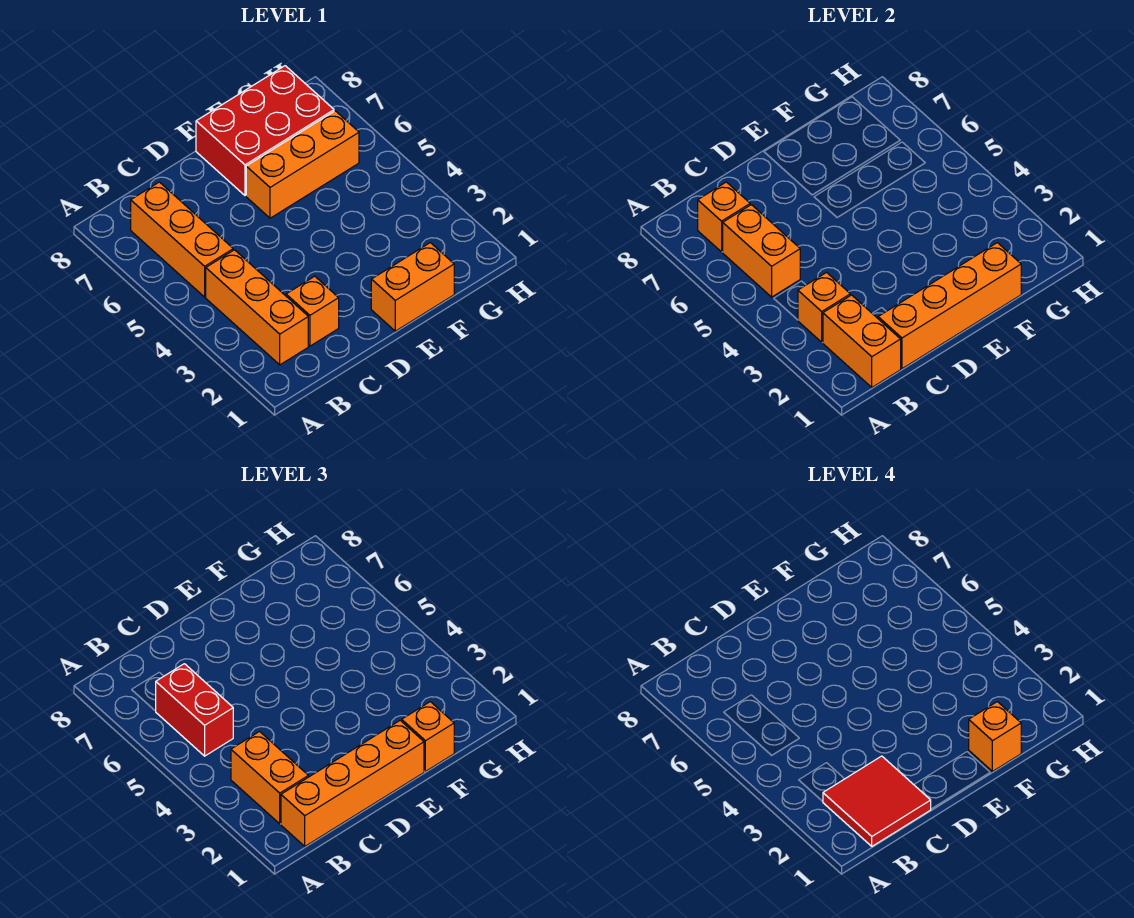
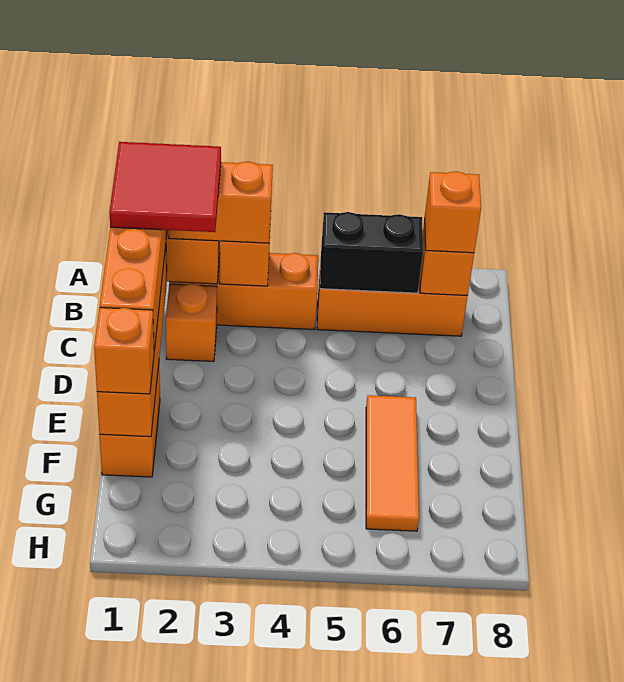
orange 1x2 brick [723,205,800,297] -> black 1x2 brick [320,212,423,293]
red 1x2 brick [156,664,233,756] -> none
orange 1x3 brick [246,111,359,218] -> orange 1x3 tile [366,395,419,531]
red 2x3 brick [196,66,334,196] -> none
orange 1x1 brick [969,702,1021,771] -> orange 1x1 brick moved to [425,171,481,253]

